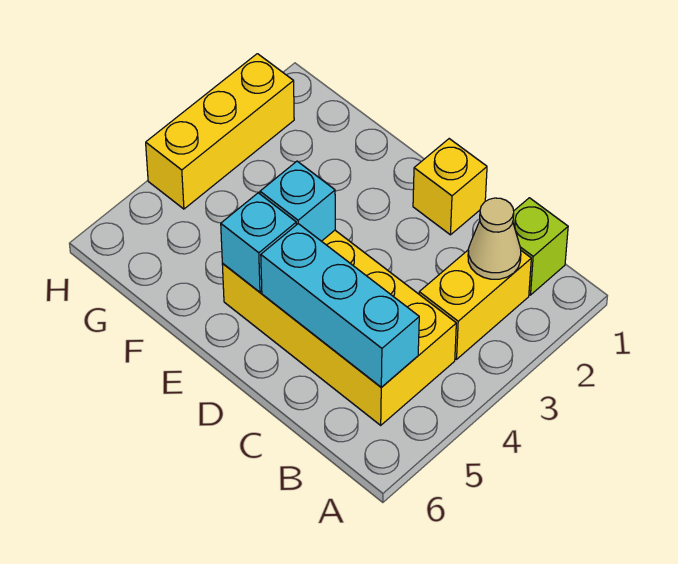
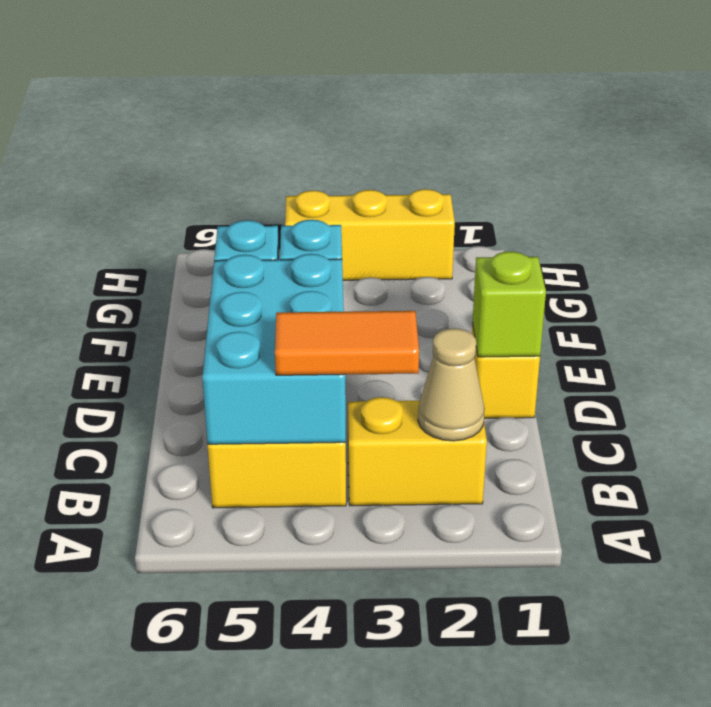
lime 1x1 brick [513,198,568,295] -> lime 1x1 brick moved to [473,251,546,357]
none -> orange 1x2 tile [275,311,419,375]
cyan 1x3 brick [261,224,419,387] -> cyan 2x3 brick [202,254,346,444]

